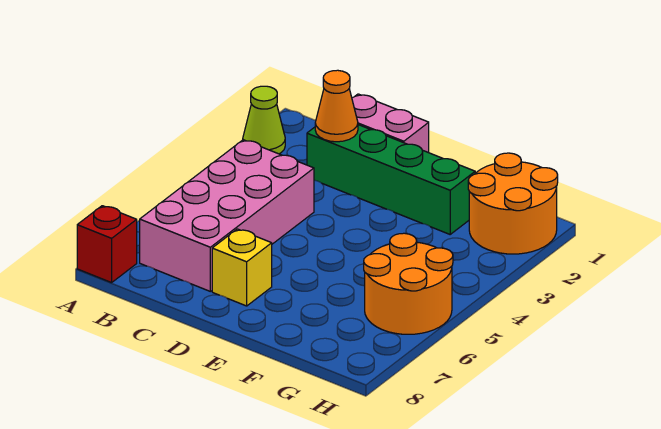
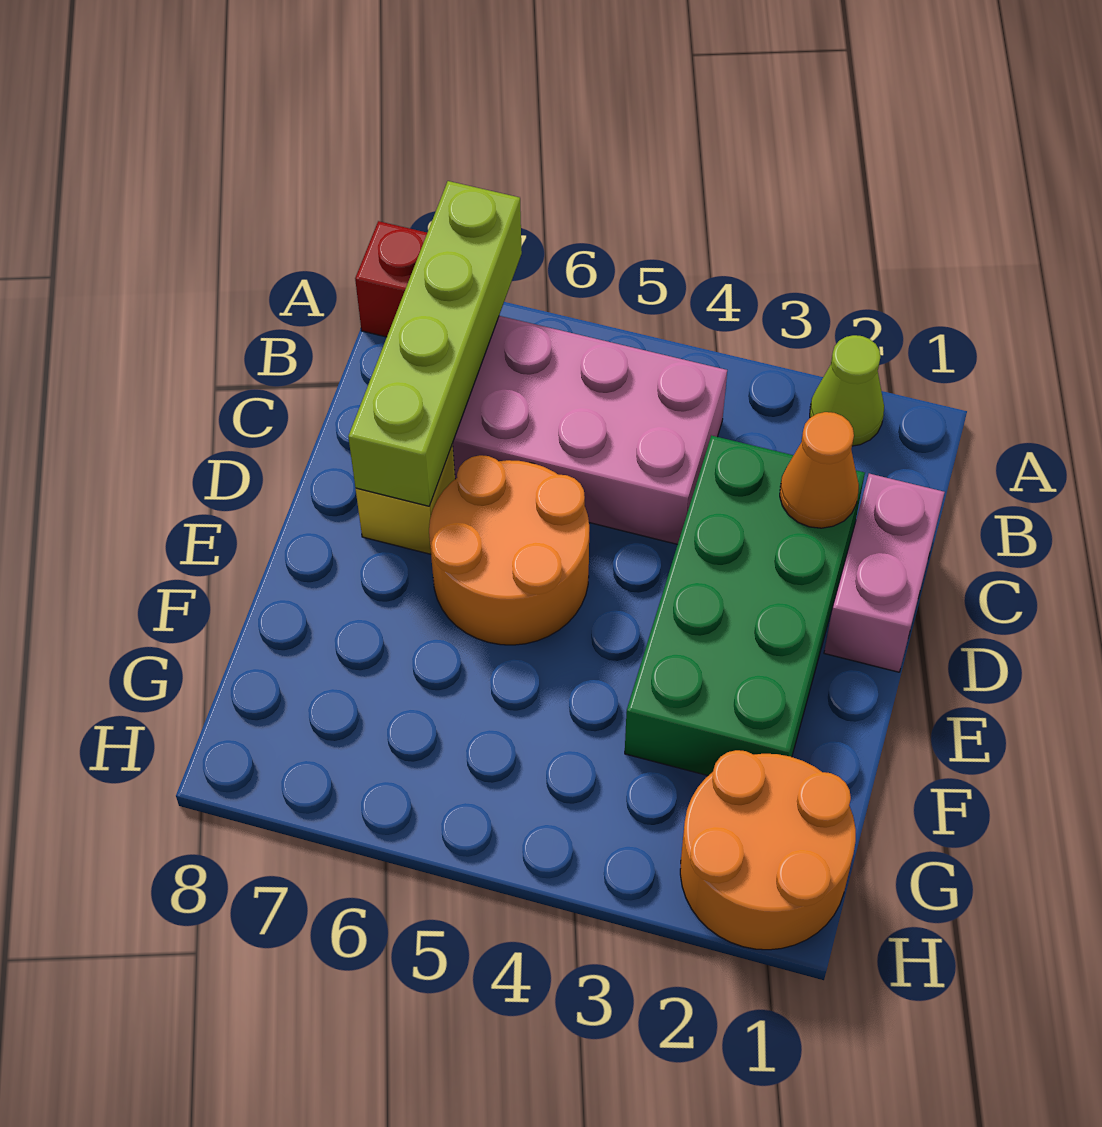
none -> lime 1x4 brick [348,181,522,506]
green 1x4 brick [307,125,475,234] -> green 2x4 brick [625,435,865,776]
orange 2x2 round brick [364,233,453,334] -> orange 2x2 round brick moved to [429,455,589,645]

